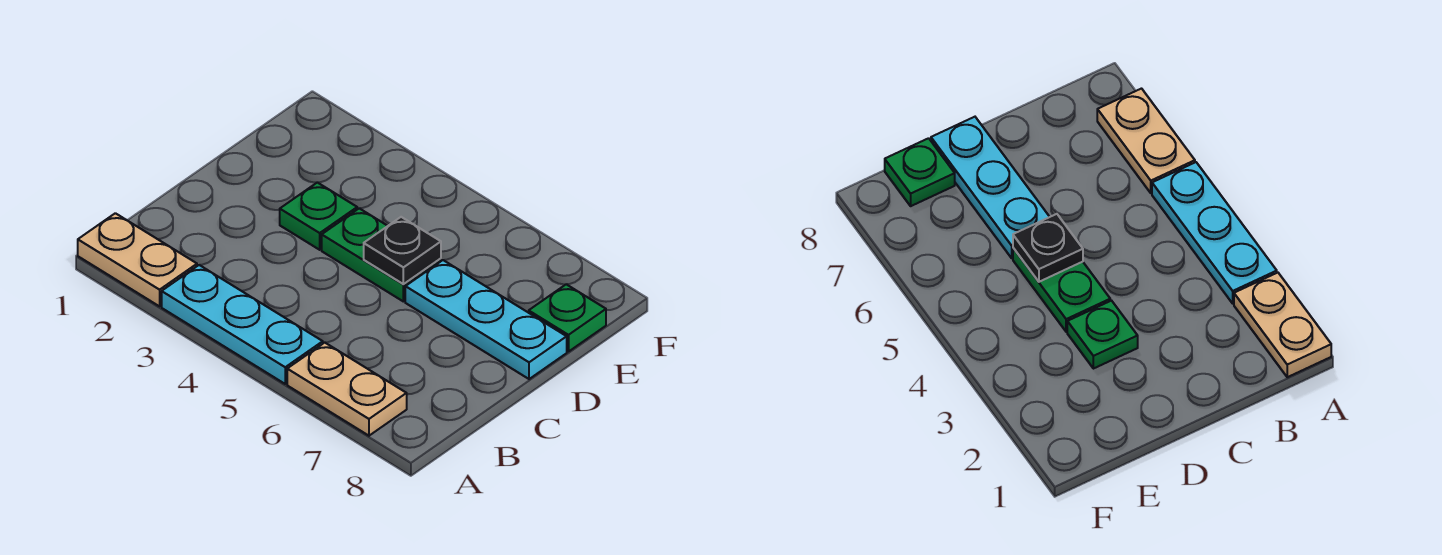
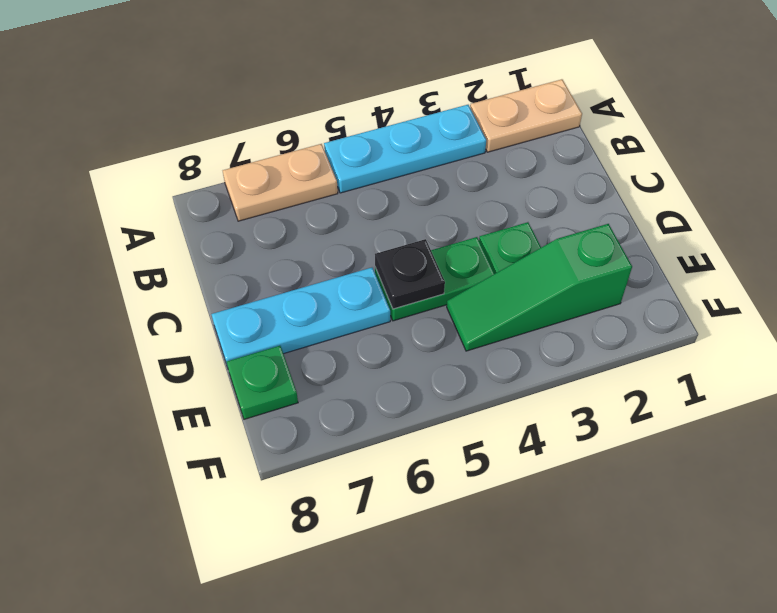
none -> green 1x3 slope [447,224,632,351]

